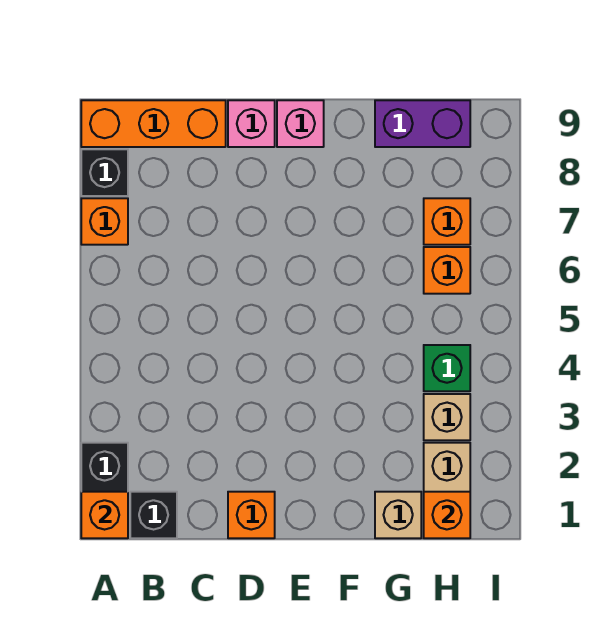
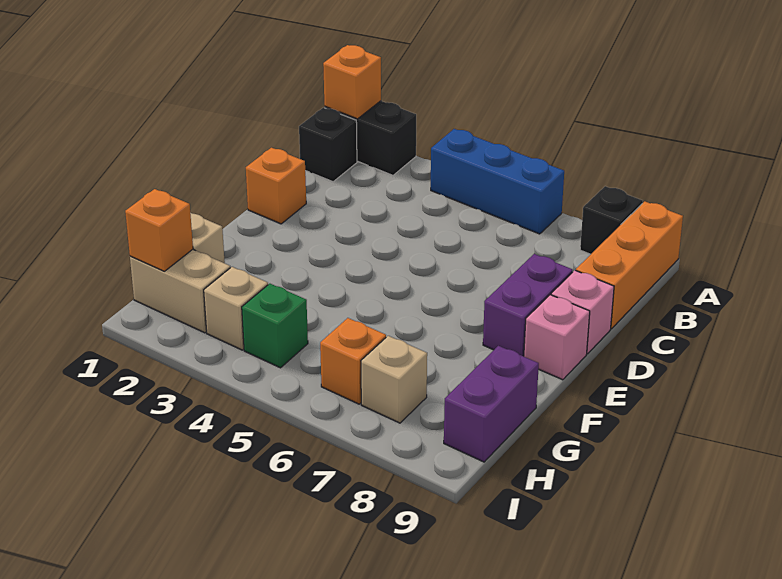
none -> blue 1x3 brick [431,129,564,234]
orange 1x1 brick [81,198,128,245] -> none
none -> purple 1x2 brick [483,254,573,356]
orange 1x1 brick [424,198,470,245] -> tan 1x1 brick [361,336,427,423]

